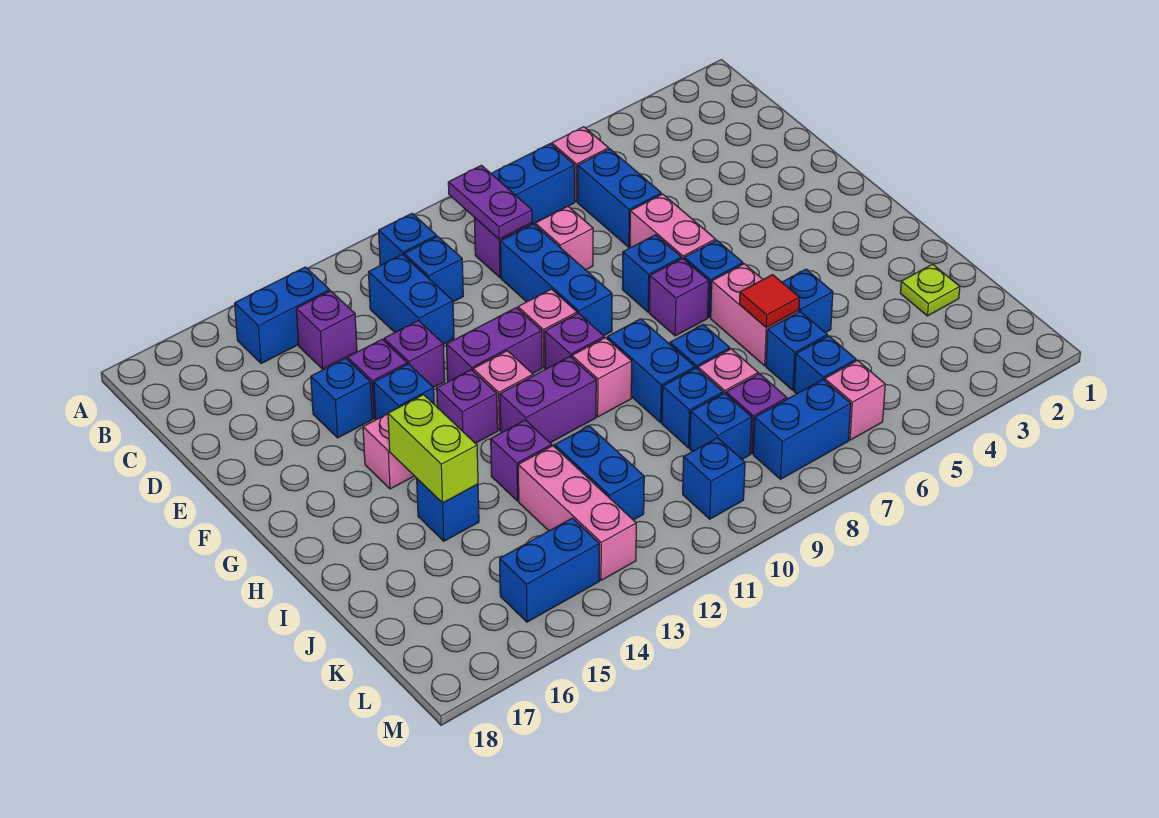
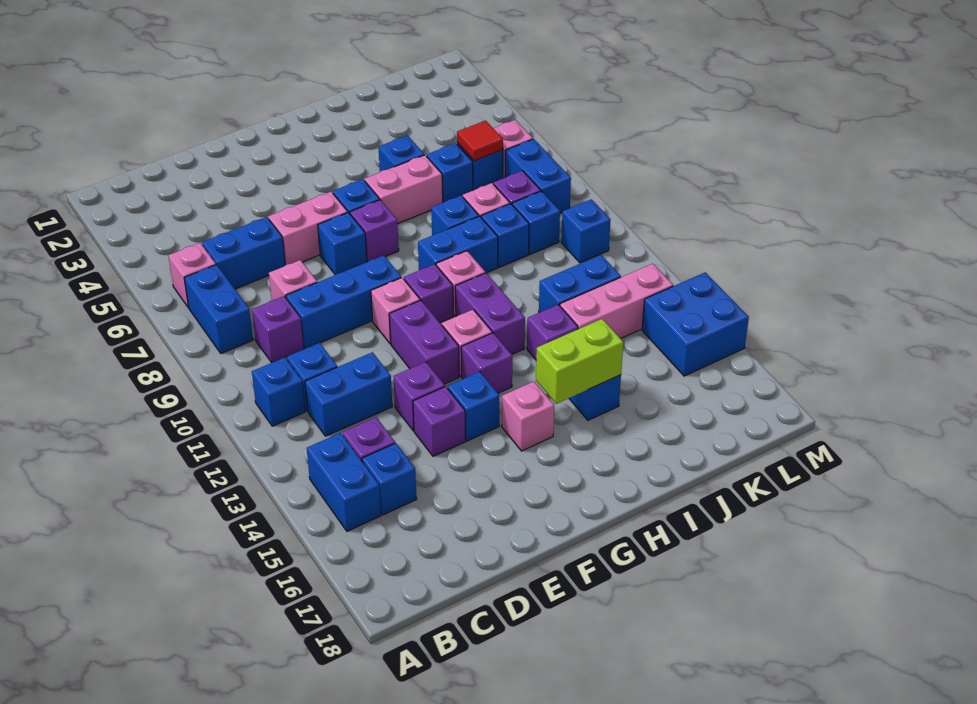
purple 1x2 plate [448,165,532,239] -> none
blue 1x1 brick [311,358,372,438] -> blue 1x1 brick moved to [362,443,417,515]
red 1x1 tile [740,275,800,327] -> red 1x1 tile moved to [457,121,503,161]
lime 1x1 plate [900,264,960,316] -> none
blue 1x2 brick [500,518,599,622] -> blue 2x2 brick [642,272,749,376]

